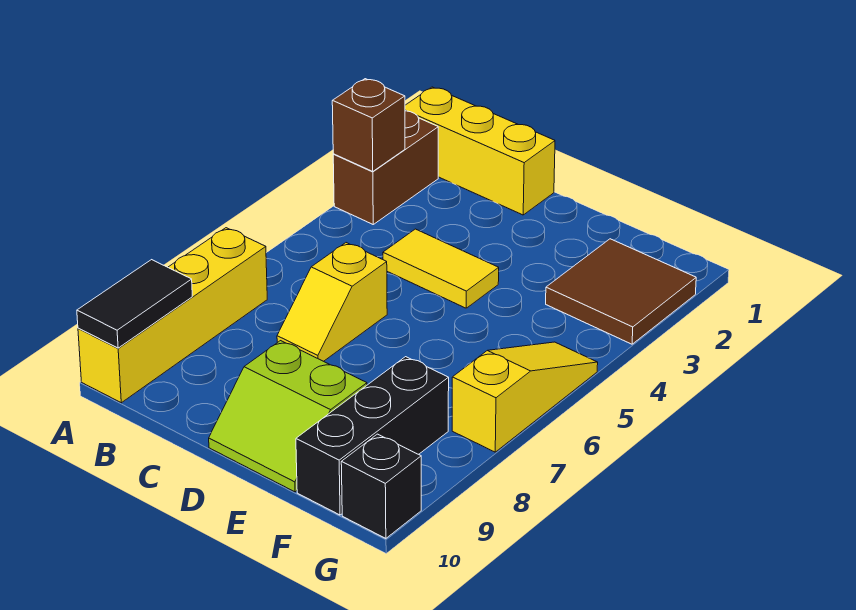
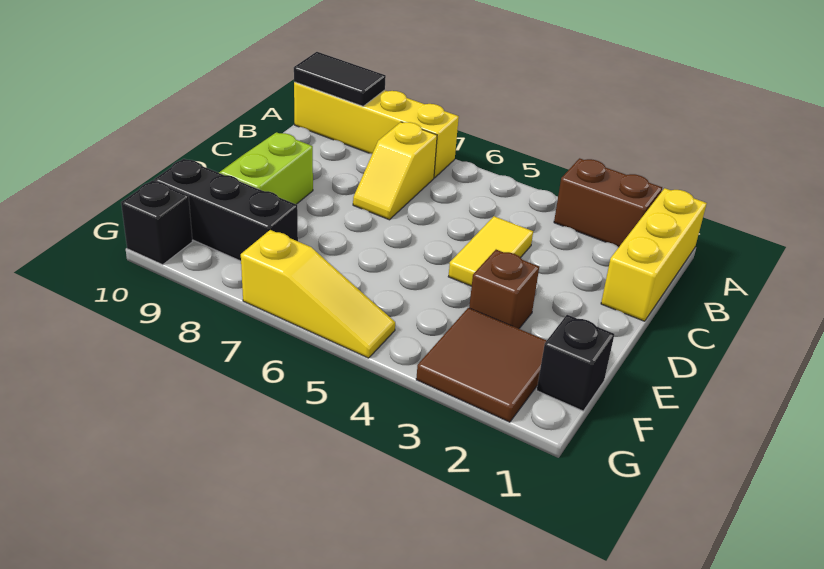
brown 1x1 brick [332,79,405,171] -> brown 1x1 brick moved to [469,250,539,329]
yellow 1x2 slope [277,243,387,361] -> yellow 1x2 slope turned to [353,122,437,220]
none -> black 1x1 brick [537,315,614,411]

